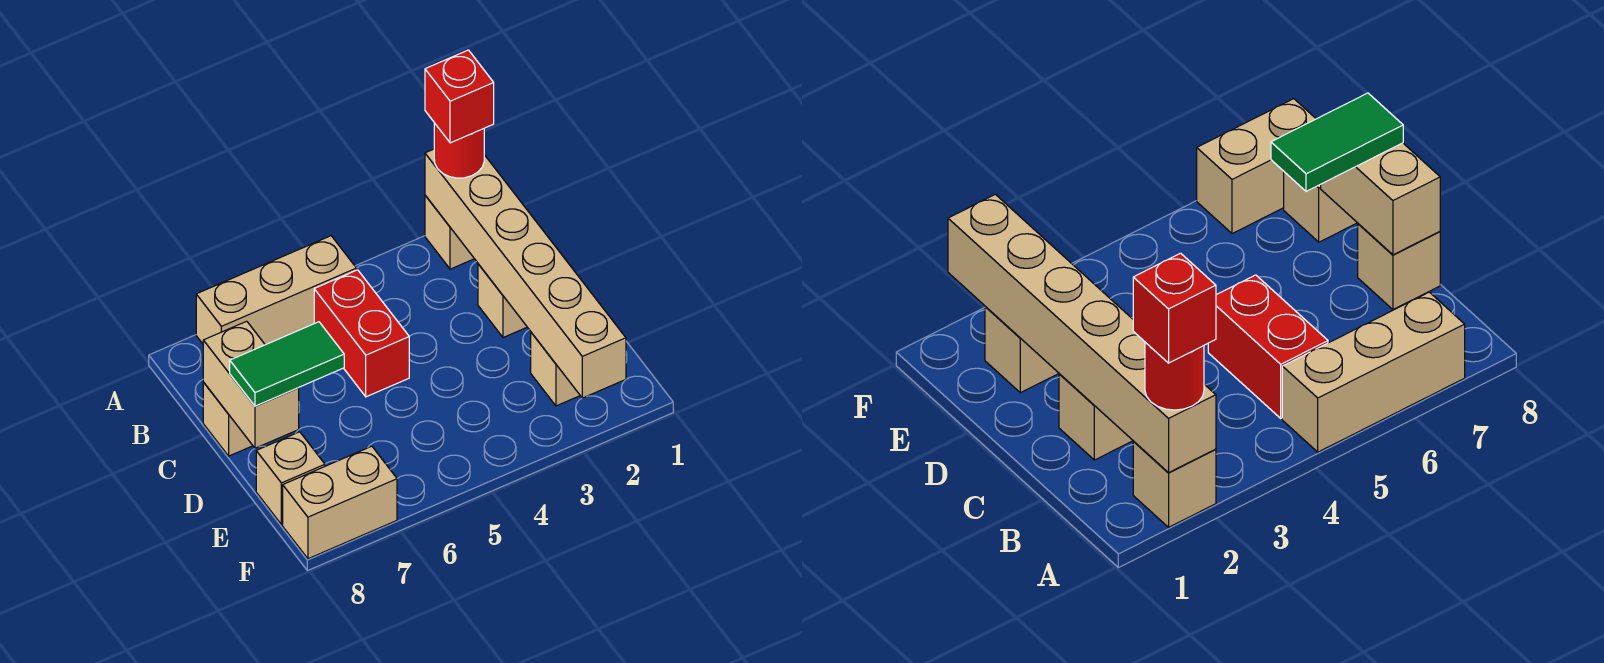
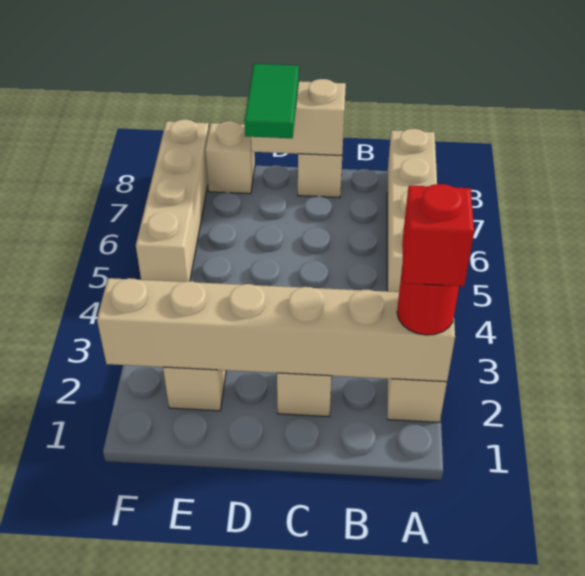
tan 1x3 brick [196,236,356,345] -> tan 1x4 brick [387,129,437,292]
red 1x2 brick [314,270,409,397] -> none
tan 1x2 brick [283,446,397,559] -> tan 1x4 brick [136,119,209,282]

